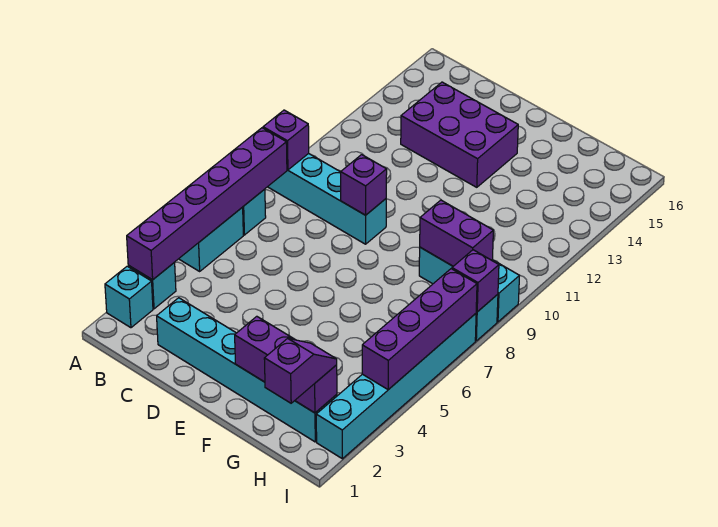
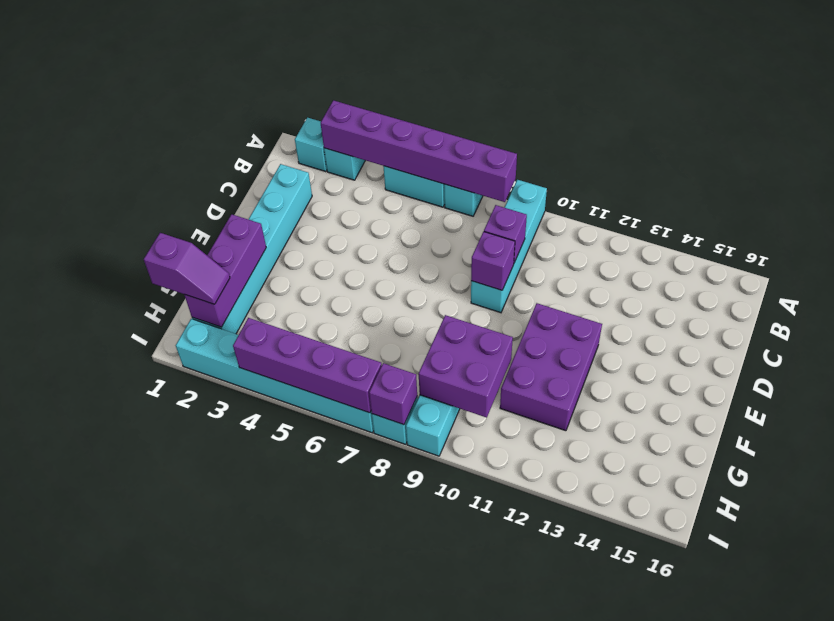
purple 1x1 brick [263,110,309,170] -> purple 1x1 brick moved to [484,205,527,263]
purple 2x3 brick [401,82,518,187] -> purple 2x3 brick moved to [500,303,602,431]
purple 1x2 brick [420,200,493,266] -> purple 2x2 brick [419,315,513,418]

